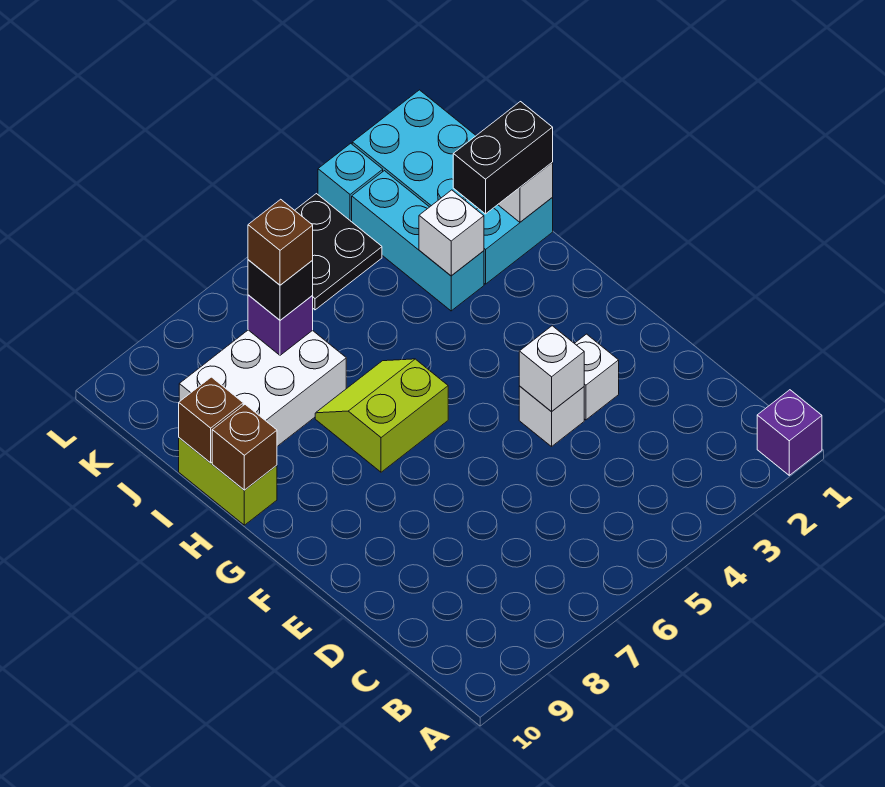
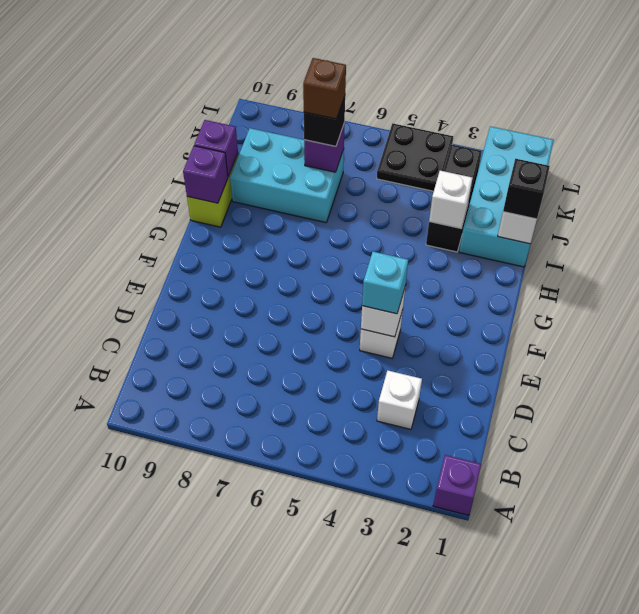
white 1x1 brick [574,334,619,420] -> white 1x1 brick moved to [377,371,422,429]
lime 2x2 slope [315,359,448,472] -> none
brown 1x1 brick [212,405,277,490] -> purple 1x1 brick [183,146,228,203]
black 1x2 brick [453,102,553,214] -> black 1x1 brick [503,159,550,219]
cyan 1x3 brick [352,171,484,311] -> black 1x3 brick [426,144,482,252]
white 2x3 brick [179,330,346,446] -> cyan 2x3 brick [230,128,344,223]
brown 1x1 brick [179,377,243,463] -> purple 1x1 brick [194,120,238,177]
cyan 1x1 brick [318,143,383,222] -> cyan 1x1 brick moved to [362,252,408,314]

